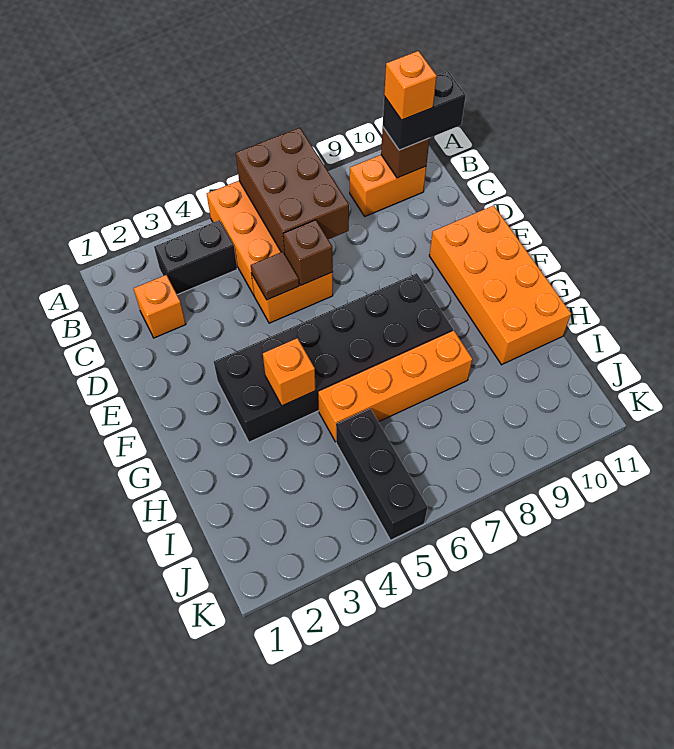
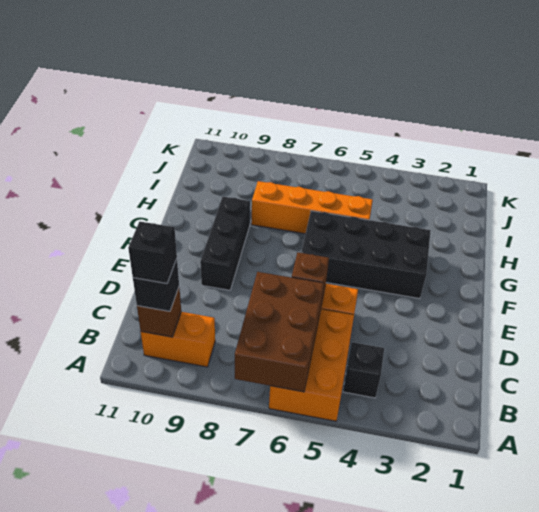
black 1x2 brick [154,220,237,295] -> black 1x1 brick [343,342,384,398]
black 1x2 brick [383,71,466,150] -> black 1x1 brick [133,259,179,311]
orange 1x1 brick [384,51,437,120] -> black 1x1 brick [128,222,177,284]
orange 1x1 brick [133,275,186,338] -> none
brown 1x1 tile [251,252,299,300] -> none
orange 2x4 brick [429,205,571,365] -> none
black 2x6 brick [214,273,453,442] -> black 2x4 brick [301,211,431,299]
orange 1x1 brick [263,338,316,406] -> none
black 1x3 brick [336,408,428,540] -> black 1x3 brick moved to [200,197,250,290]

